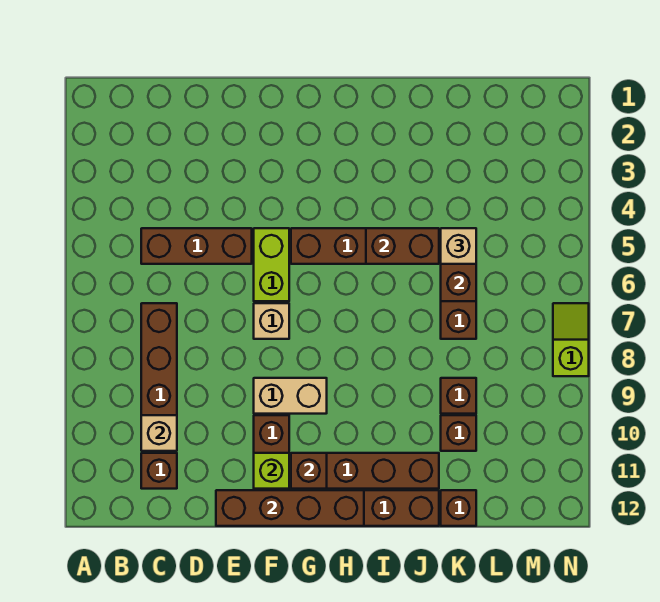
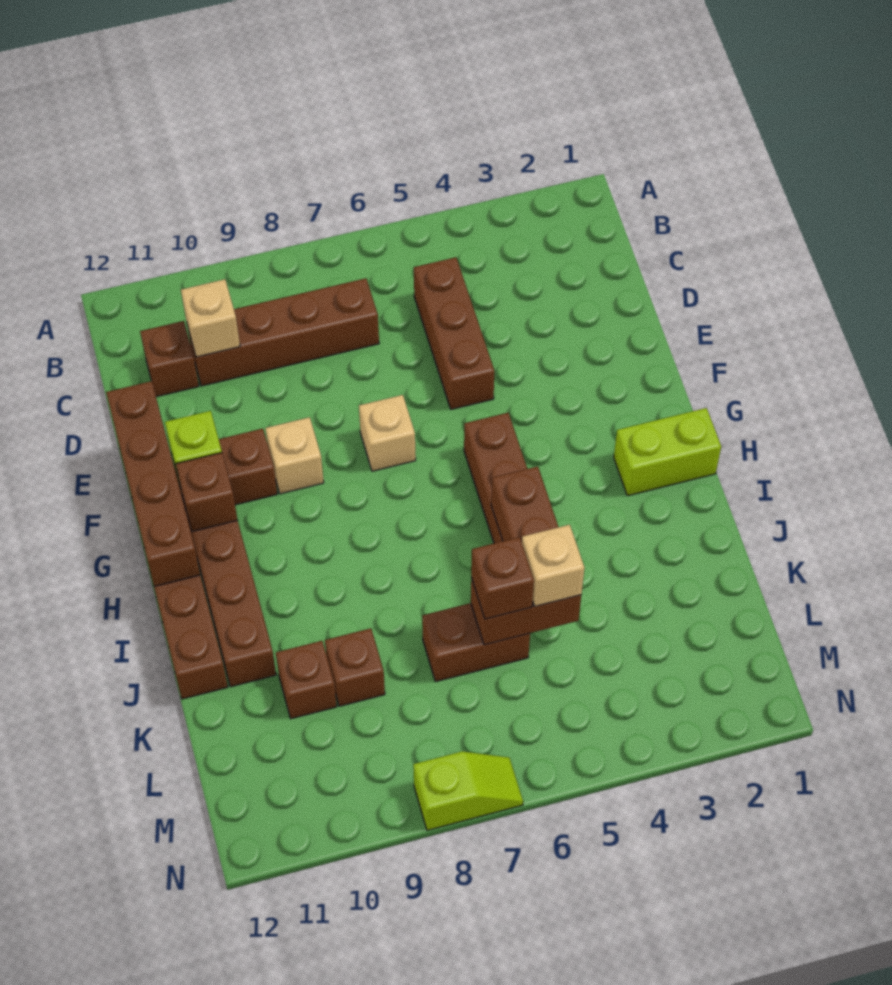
lime 1x2 brick [254,228,289,301] -> lime 1x2 brick moved to [614,408,721,496]
tan 1x2 brick [254,378,327,414] -> tan 1x1 brick [265,417,324,494]
brown 1x1 brick [441,490,476,526] -> brown 1x1 brick moved to [471,537,534,619]

